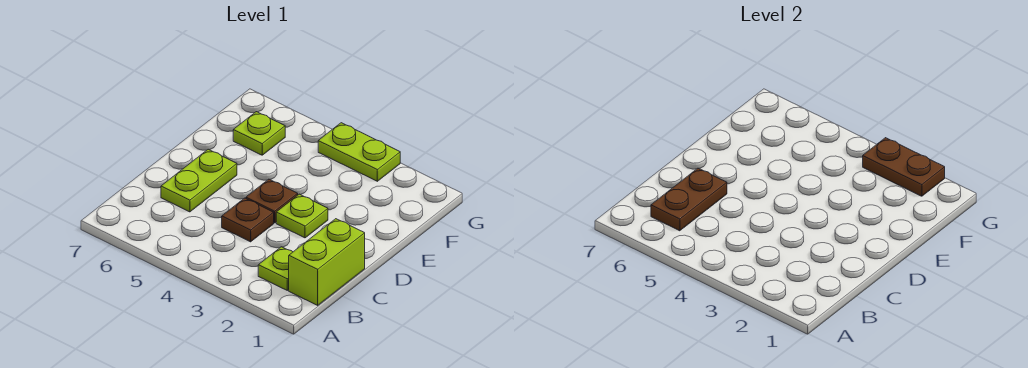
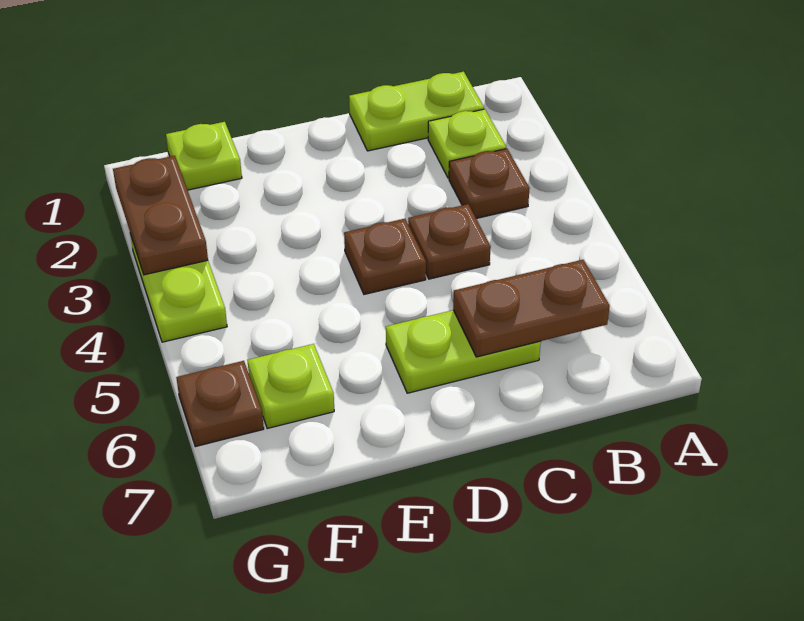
lime 1x2 brick [289,219,365,305] -> lime 1x2 plate [349,72,484,151]
none -> brown 1x1 plate [449,149,530,218]
lime 1x1 plate [276,194,328,238] -> lime 1x1 plate moved to [166,122,242,190]
none -> brown 1x1 plate [176,361,264,447]

